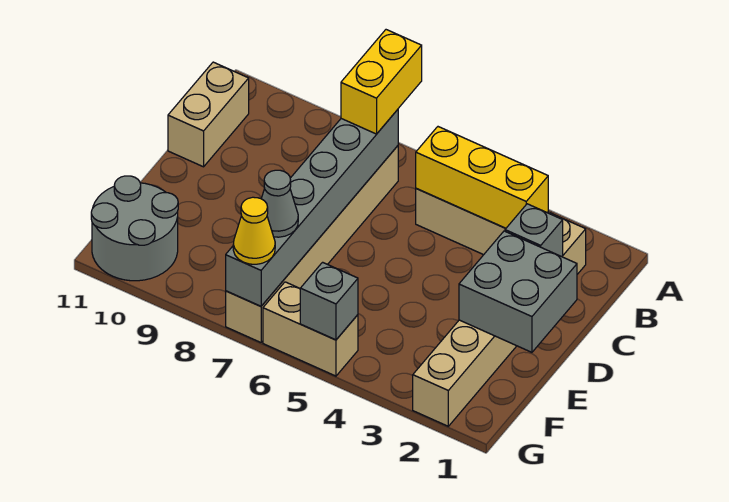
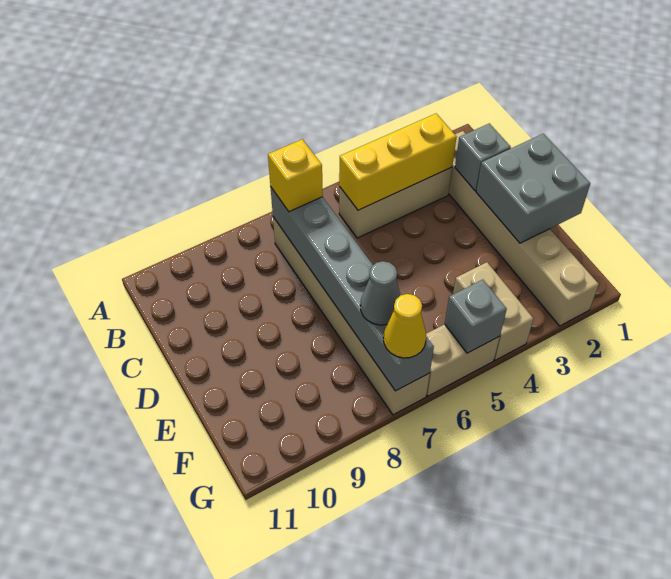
yellow 1x2 brick [341,30,422,134] -> yellow 1x1 brick [268,139,323,212]
tan 1x2 brick [168,62,249,167] -> tan 1x2 brick moved to [453,262,533,360]
grey 2x2 round brick [91,176,178,281] -> none

